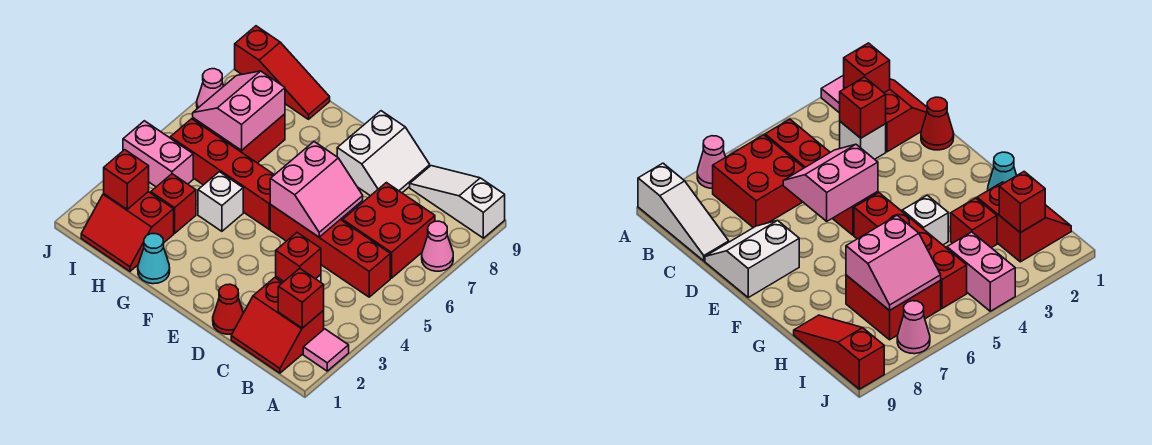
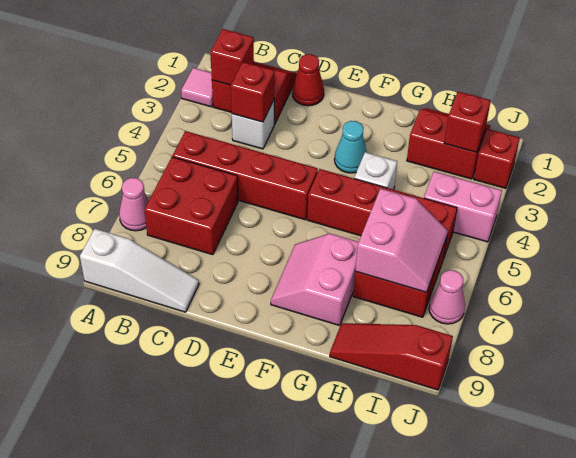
pink 2x2 slope [270,142,363,237] -> pink 2x2 slope moved to [271,234,359,326]
white 2x2 slope [337,111,430,196] -> none
cyan 1x1 cone [138,234,170,284] -> cyan 1x1 cone moved to [334,121,367,173]
red 1x1 brick [151,174,196,233] -> red 1x1 brick moved to [474,129,520,188]

